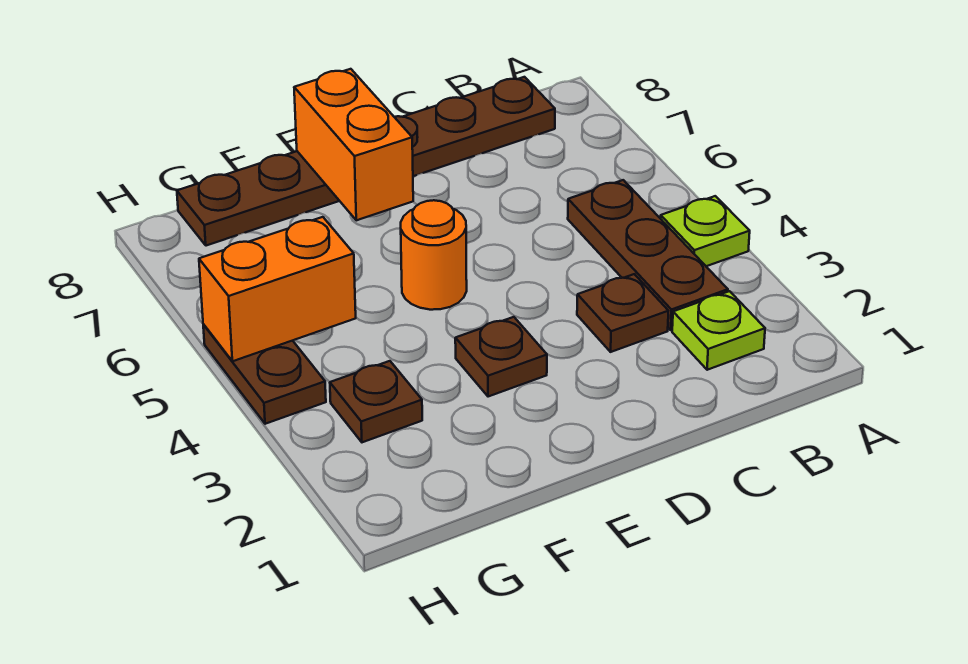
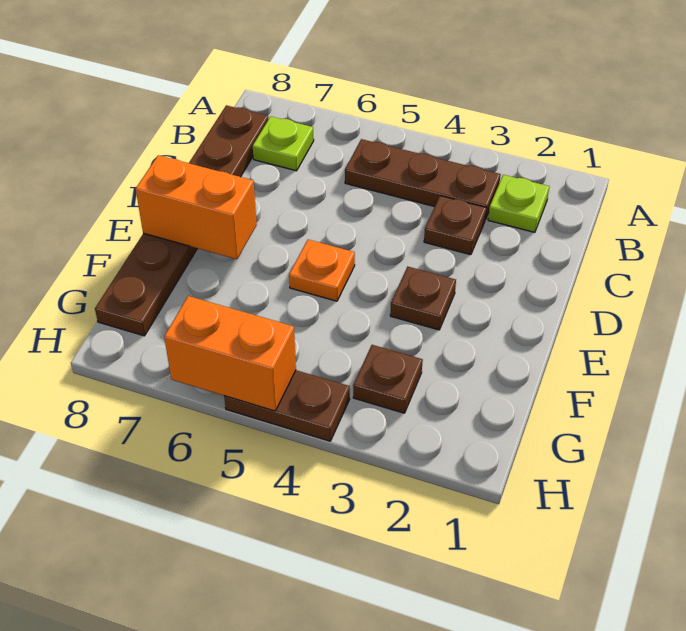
lime 1x1 plate [661,196,750,266] -> lime 1x1 plate moved to [253,116,314,171]
orange 1x1 round brick [401,200,467,310] -> orange 1x1 plate [289,240,355,301]
orange 1x2 brick [199,217,356,361] -> orange 1x2 brick turned to [164,296,296,411]

